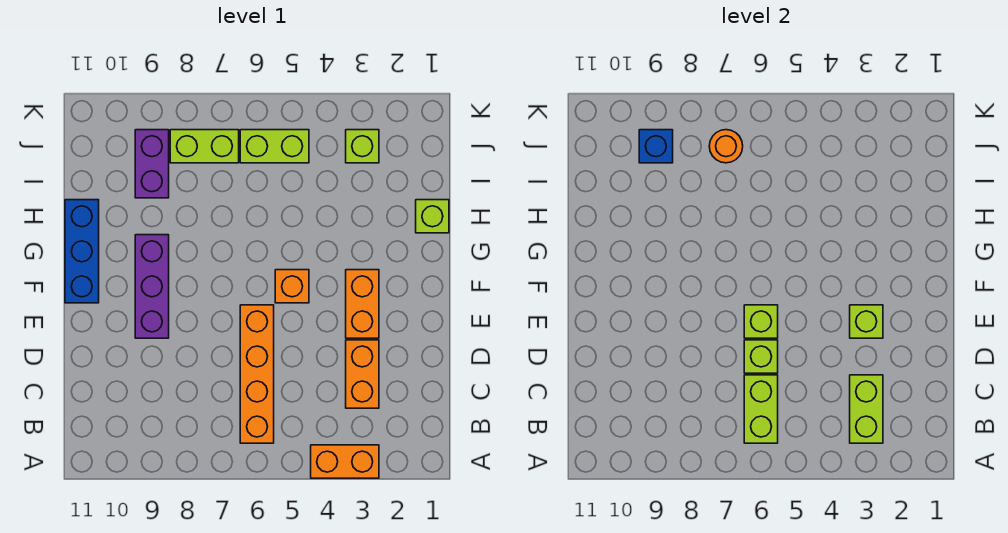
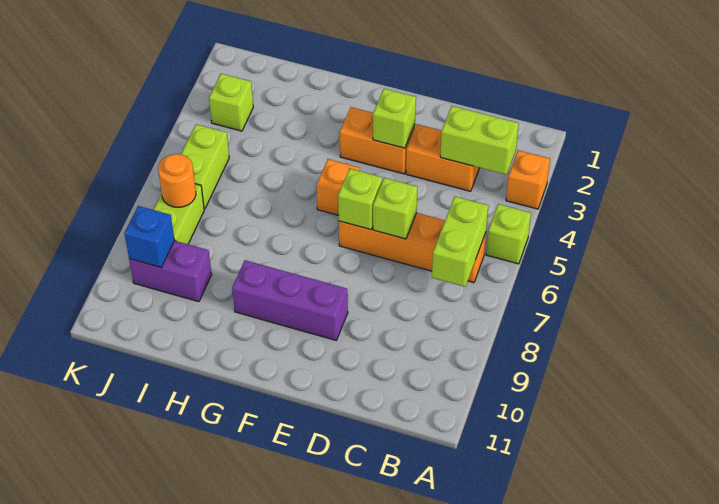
orange 1x2 brick [311,445,379,478] -> orange 1x1 brick [506,150,550,209]
lime 1x2 brick [744,375,778,443] -> lime 1x2 brick turned to [432,197,488,287]
blue 1x3 brick [65,200,99,303] -> none
lime 1x1 brick [416,200,449,233] -> lime 1x1 brick moved to [486,204,531,264]

